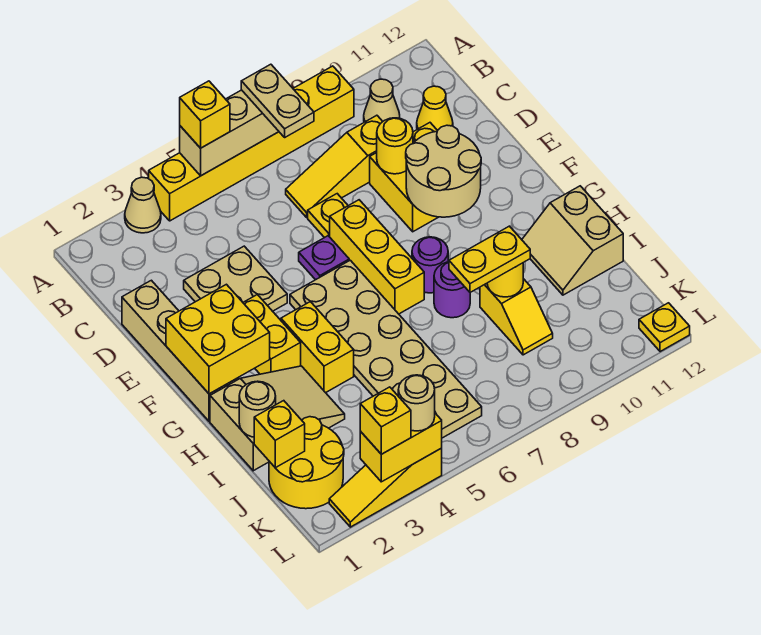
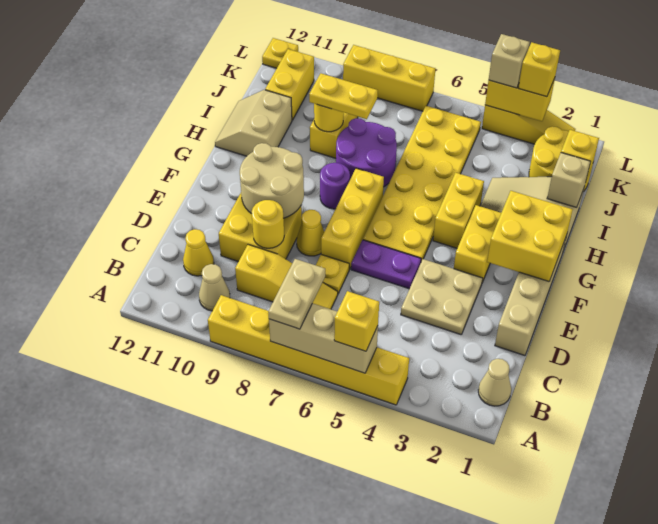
tan 1x1 cone [125,177,161,233] -> tan 1x1 cone moved to [478,359,511,406]
purple 1x1 plate [299,236,349,280] -> purple 1x2 plate [351,240,421,289]
none -> yellow 1x1 cone [297,210,324,256]
tan 2x6 plate [290,260,482,438] -> yellow 2x6 plate [363,106,481,261]
purple 1x1 round brick [434,262,470,318] -> purple 2x2 round brick [336,118,397,187]
tan 2x2 slope [522,186,623,295] -> tan 2x2 slope turned to [215,90,292,156]
tan 1x1 round brick [239,381,276,437] -> tan 1x1 brick [547,153,591,208]
none -> yellow 1x2 brick [265,49,314,120]
tan 1x1 round brick [398,375,435,431] -> tan 1x1 brick [489,34,530,88]
none -> yellow 1x3 brick [343,45,435,111]

